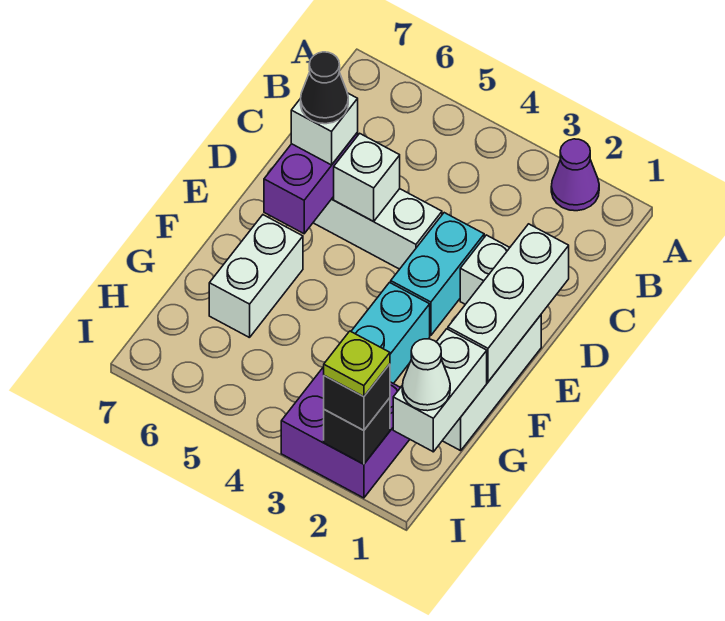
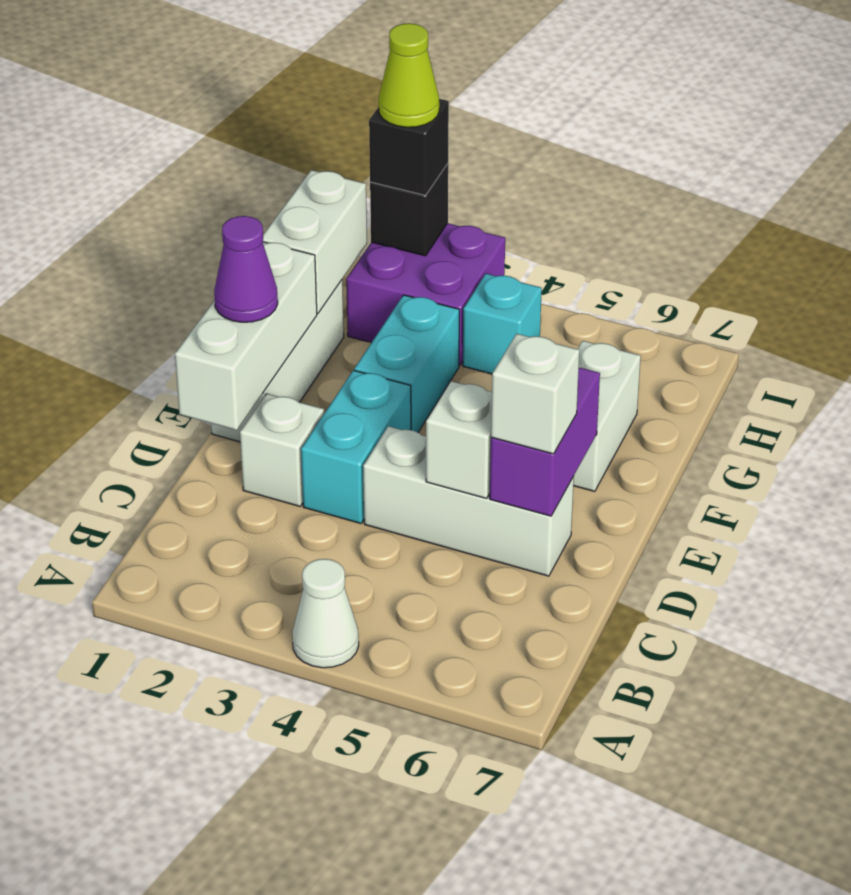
purple 1x1 cone [551,139,599,211] -> purple 1x1 cone moved to [214,216,278,322]
black 1x1 cone [301,52,348,124] -> none
white 1x1 cone [402,339,450,411] -> white 1x1 cone moved to [292,559,359,668]
none -> cyan 1x1 brick [463,274,542,374]
lime 1x1 plate [324,331,390,397] -> lime 1x1 cone [379,23,439,127]

